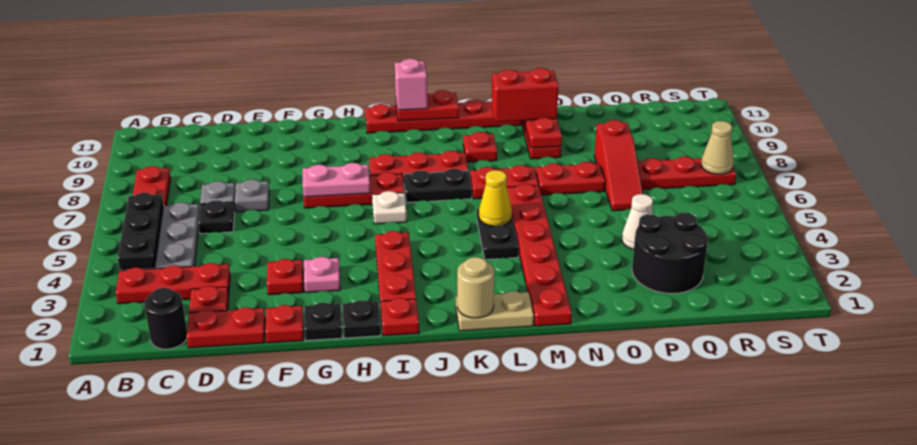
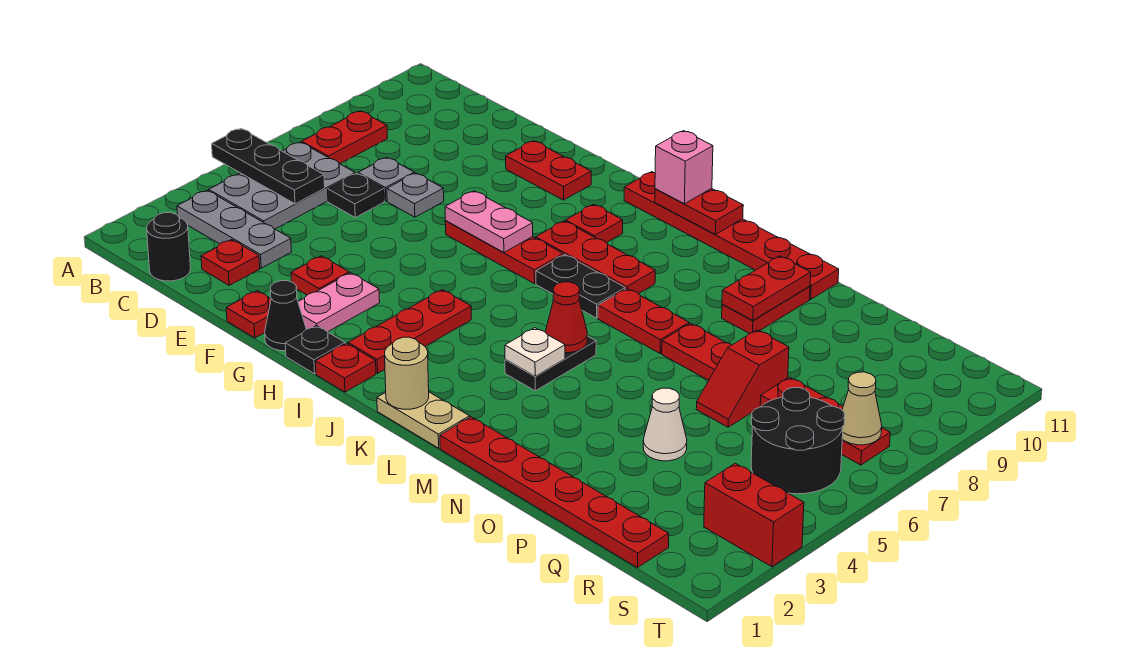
red 1x3 plate [116,263,230,304] -> grey 1x3 plate [177,190,292,268]
black 1x3 plate [117,193,164,269] -> black 1x3 plate turned to [212,129,325,204]
red 1x2 plate [187,307,265,348] -> red 1x2 plate moved to [506,141,591,200]
black 1x1 plate [304,303,342,341] -> black 1x1 cone [265,281,306,351]
pink 1x1 plate [304,257,340,293] -> pink 1x2 plate [298,273,380,332]
white 1x1 plate [372,191,407,224] -> white 1x1 plate moved to [505,328,565,376]
yellow 1x1 cone [479,170,512,226] -> red 1x1 cone [545,282,587,353]
red 1x1 plate [463,132,497,162] -> red 1x1 plate moved to [566,204,623,243]
red 1x6 plate [507,184,572,326] -> red 1x6 plate turned to [440,417,669,568]
red 1x2 brick [492,68,559,122] -> red 1x2 brick moved to [704,463,804,567]
black 2x2 round brick [632,212,708,293] -> black 2x2 round brick moved to [751,388,845,494]
red 1x3 slope [594,120,643,211] -> red 1x2 slope [696,330,789,427]

